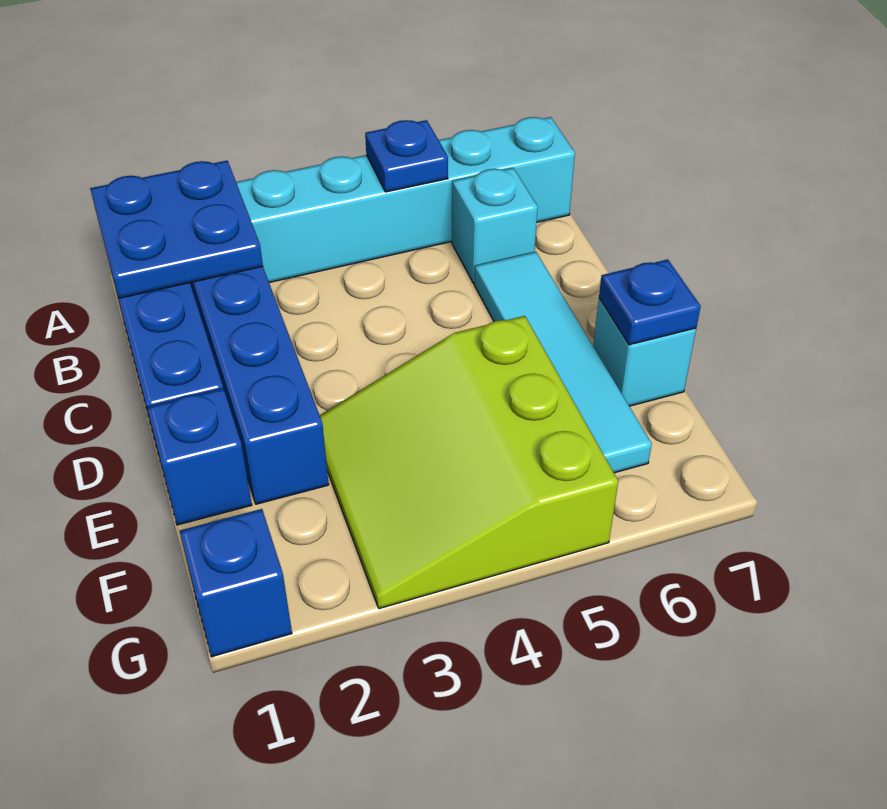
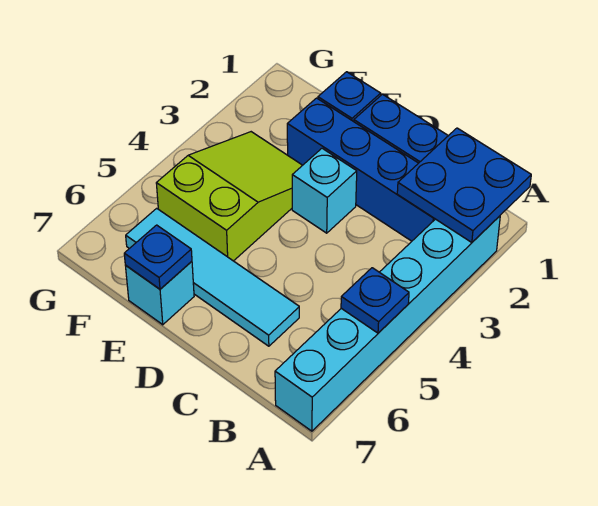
cyan 1x1 brick [452,168,538,283] -> cyan 1x1 brick moved to [292,148,357,233]
lime 3x3 slope [320,316,618,609] -> lime 2x3 slope [156,132,302,261]
blue 1x1 brick [180,509,292,657] -> none

